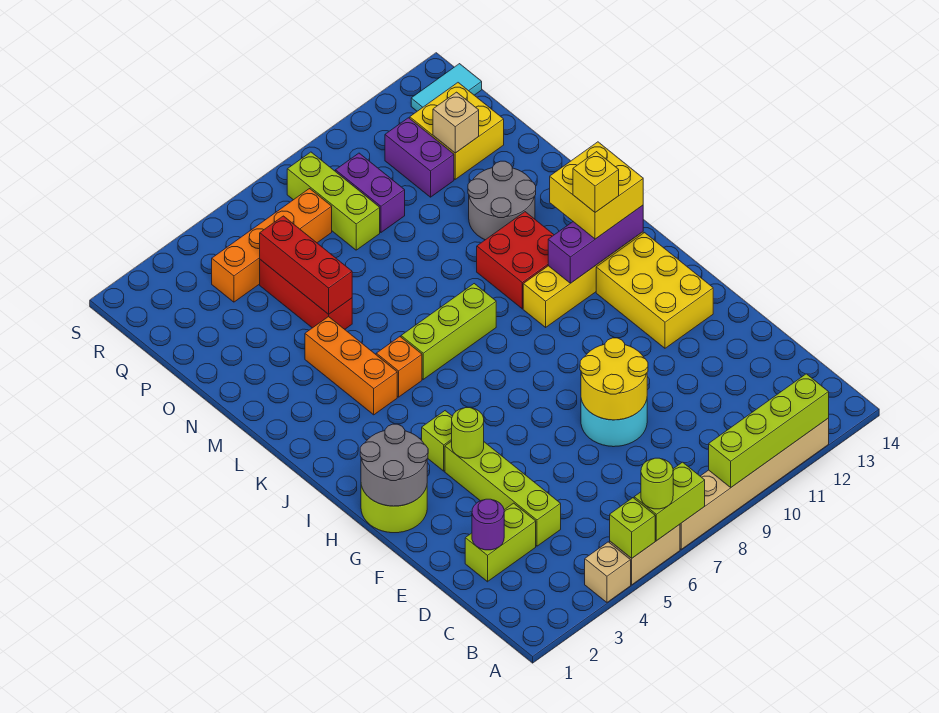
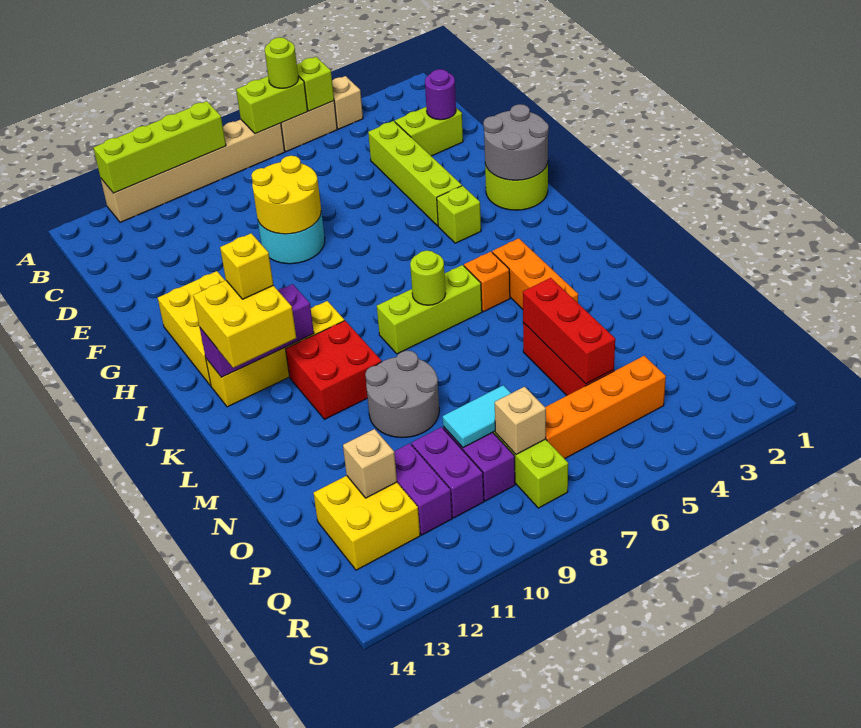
lime 1x1 round brick [452,408,484,458] -> lime 1x1 round brick moved to [410,251,446,305]
grey 2x2 round brick [468,161,536,240] -> grey 2x2 round brick moved to [365,351,439,438]
none -> purple 1x2 brick [412,427,484,518]
none -> tan 1x1 brick [495,387,546,454]
cyan 1x2 tile [411,64,482,111] -> cyan 1x2 tile moved to [443,385,511,448]

